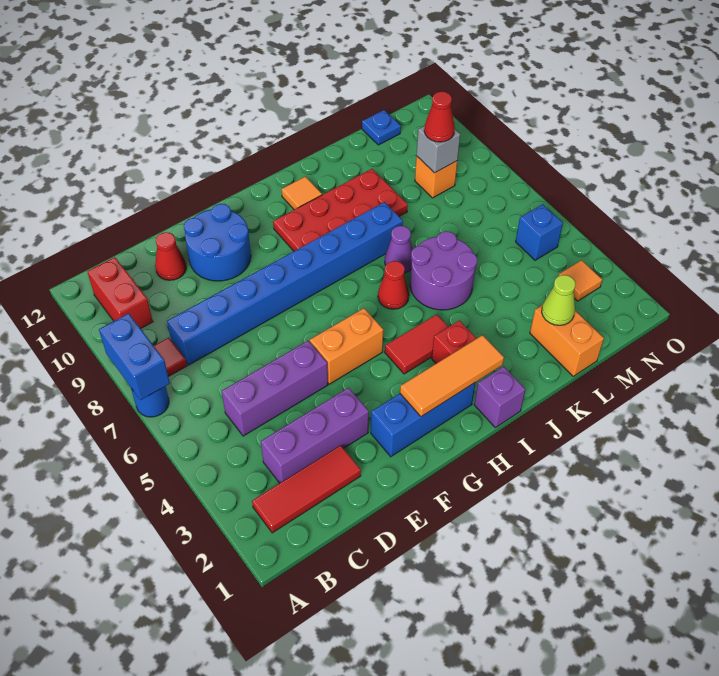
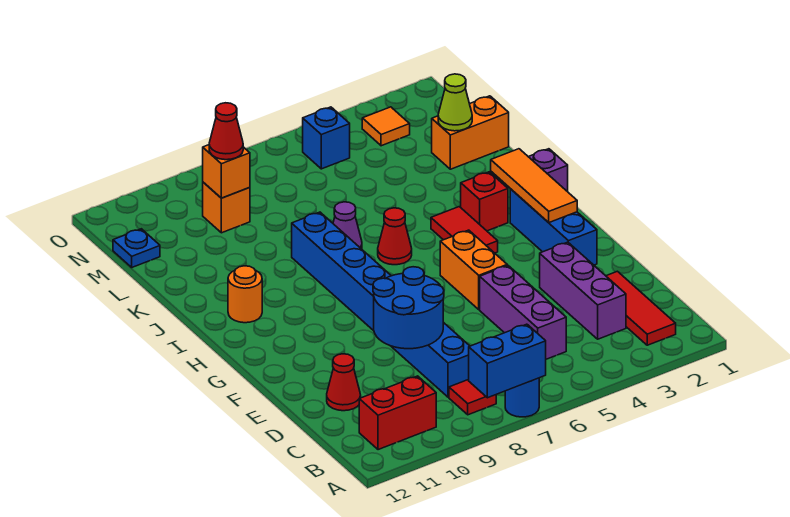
blue 2x2 round brick [184,204,251,281] -> blue 2x2 round brick moved to [373,267,444,349]
red 2x4 plate [273,169,408,251] -> none
orange 1x1 tile [282,177,322,210] -> orange 1x1 round brick [228,266,262,323]
purple 2x2 round brick [410,231,477,310] -> none
grey 1x1 brick [417,126,460,173] -> orange 1x1 brick [203,145,250,198]

